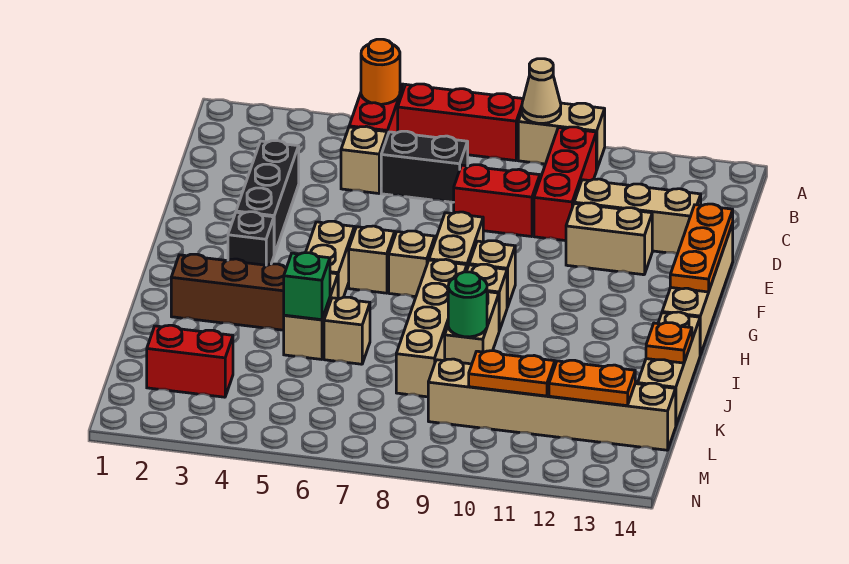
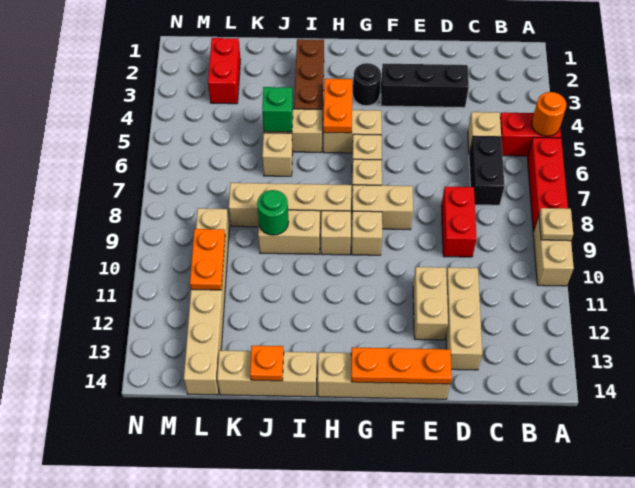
tan 1x1 cone [522,59,561,124] -> tan 1x1 plate [539,208,573,241]
red 1x3 brick [534,127,596,241] -> none
black 1x1 brick [228,212,274,265] -> black 1x1 round brick [353,63,381,106]
orange 1x2 plate [549,360,635,406] -> orange 1x2 plate moved to [323,79,352,133]

